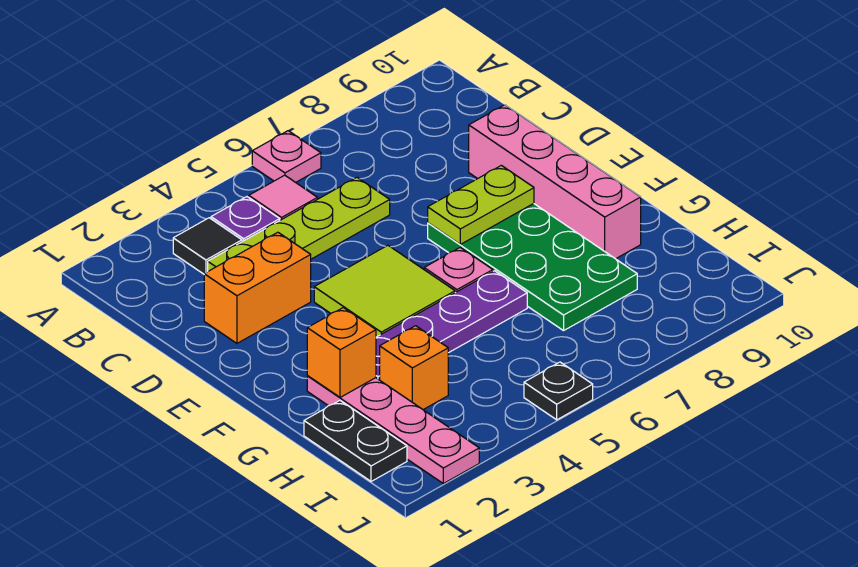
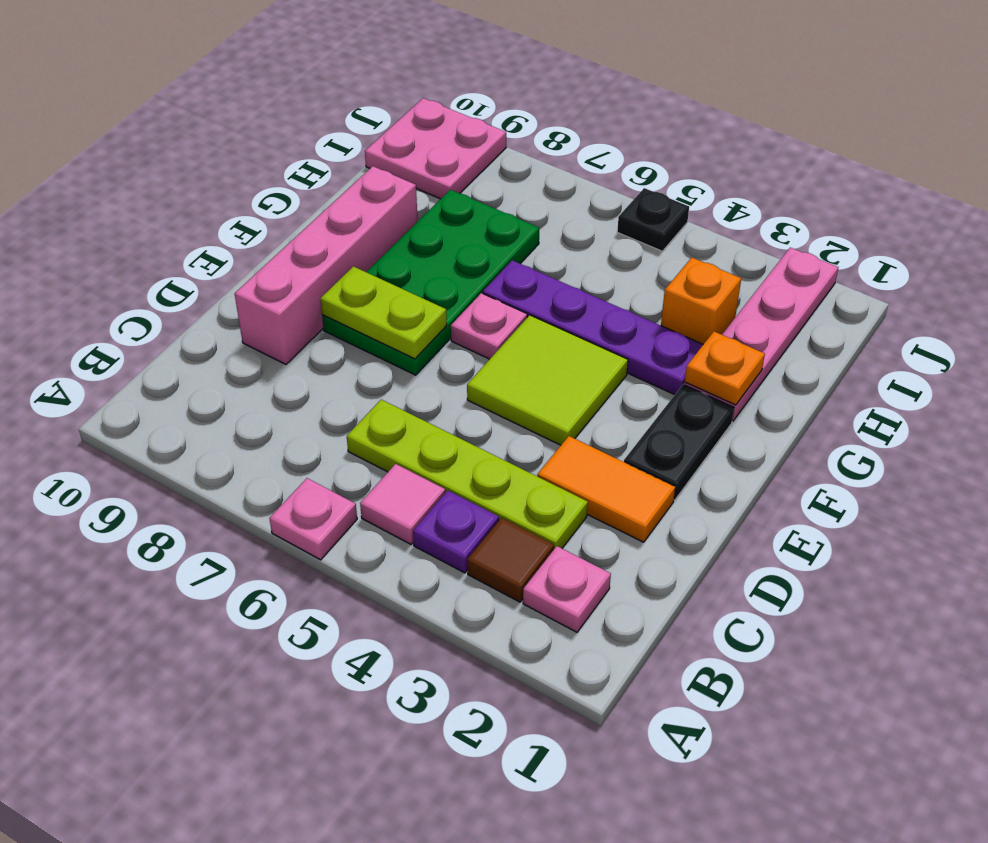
none -> pink 1x1 plate [523,546,611,632]
black 1x1 tile [173,218,242,274] -> brown 1x1 tile [467,518,554,602]
orange 1x2 brick [204,232,311,343] -> orange 1x2 tile [537,436,675,542]
orange 1x1 brick [307,308,376,397] -> orange 1x1 plate [685,332,765,405]
black 1x2 plate [304,401,407,481] -> black 1x2 plate moved to [624,384,734,500]
none -> pink 2x2 plate [365,98,506,199]

